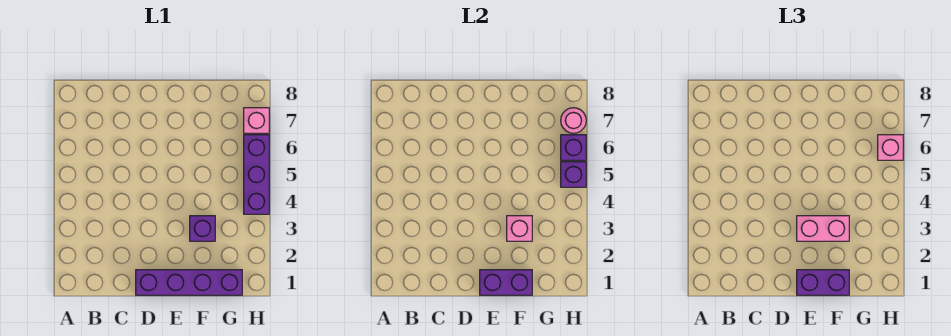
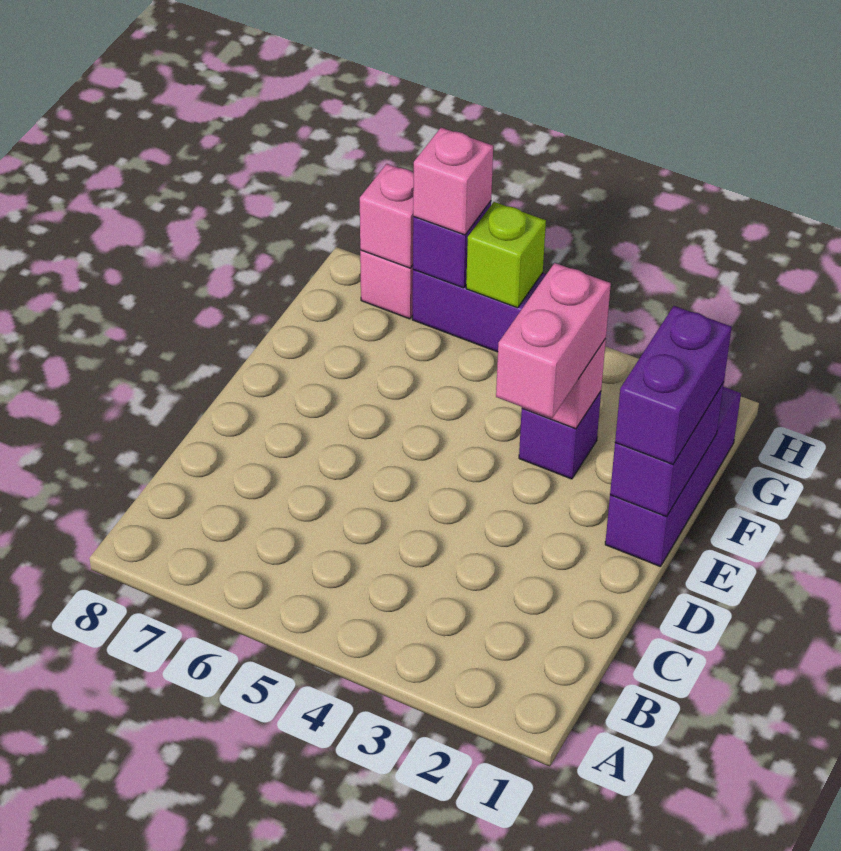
purple 1x4 brick [136,270,242,295] -> purple 1x3 brick [605,387,741,567]
purple 1x1 brick [561,162,586,187] -> lime 1x1 brick [466,202,546,308]
pink 1x1 round brick [561,108,586,133] -> pink 1x1 brick [360,164,414,268]

